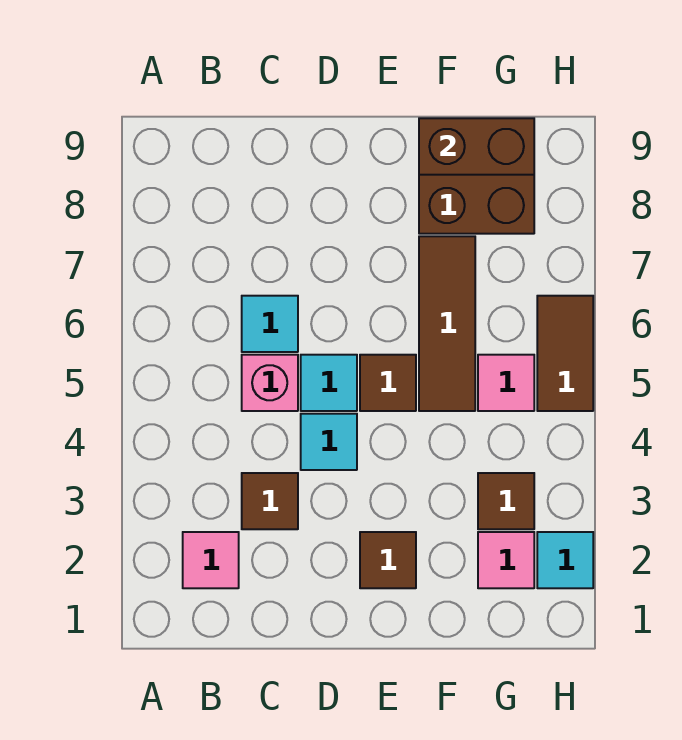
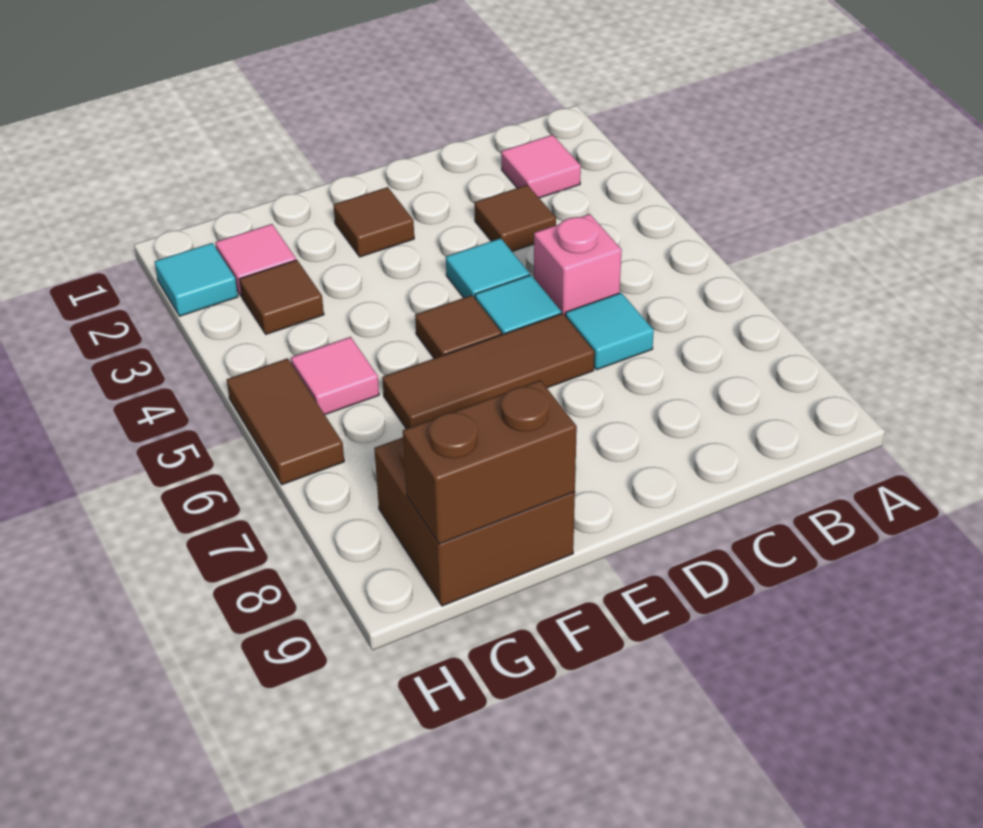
brown 1x3 tile [419,236,475,411] -> brown 1x3 tile turned to [382,313,594,429]

